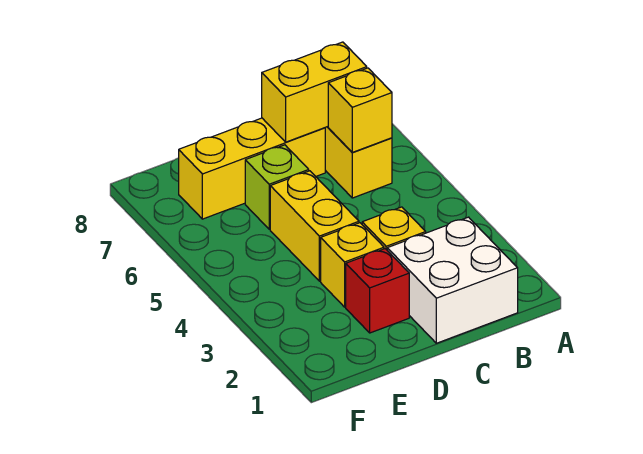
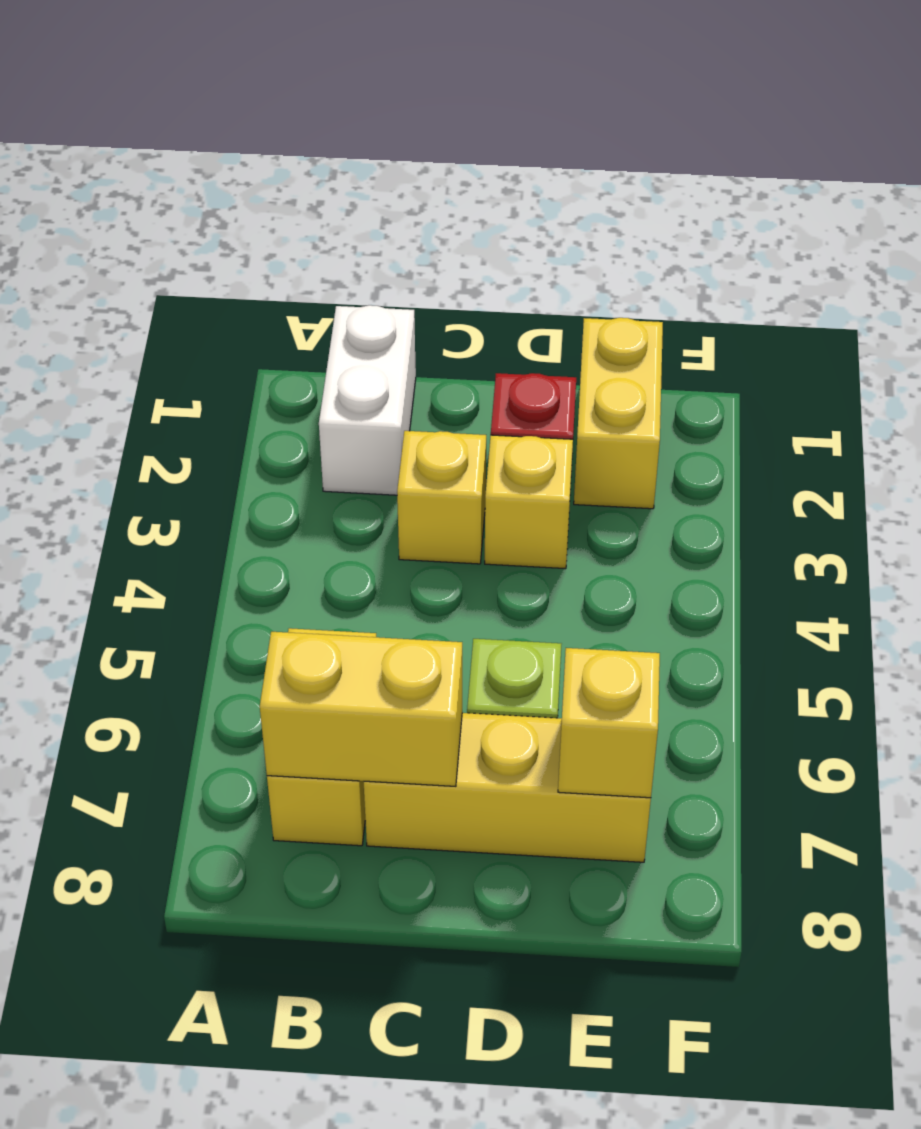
white 2x2 brick [387,217,518,343] -> white 1x2 brick [319,305,416,495]
yellow 1x1 brick [328,68,392,152] -> yellow 1x1 brick moved to [558,648,660,798]
yellow 1x2 brick [270,171,359,281] -> yellow 1x2 brick moved to [574,318,663,509]

